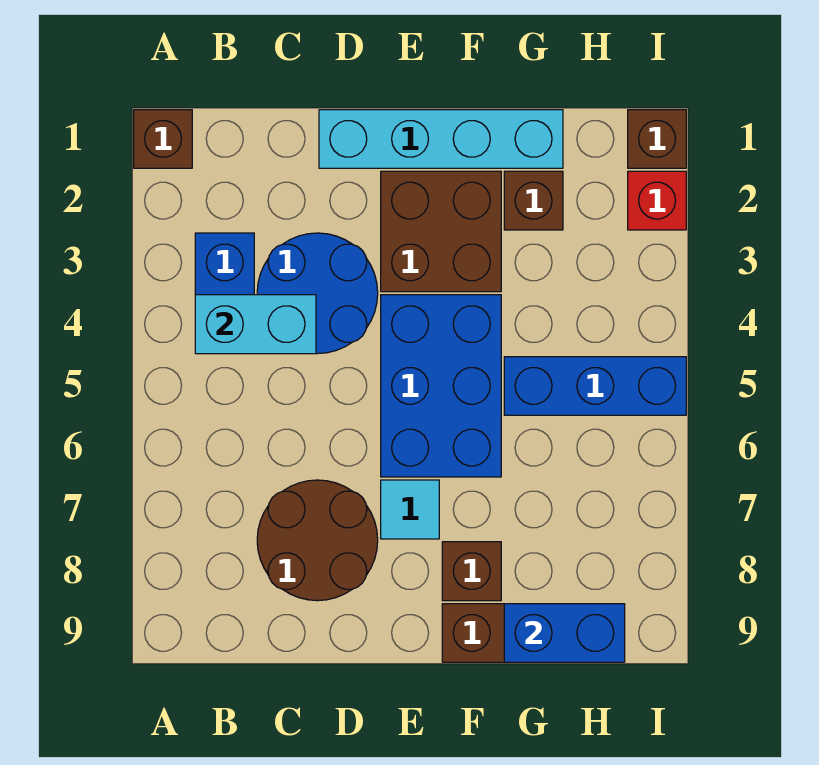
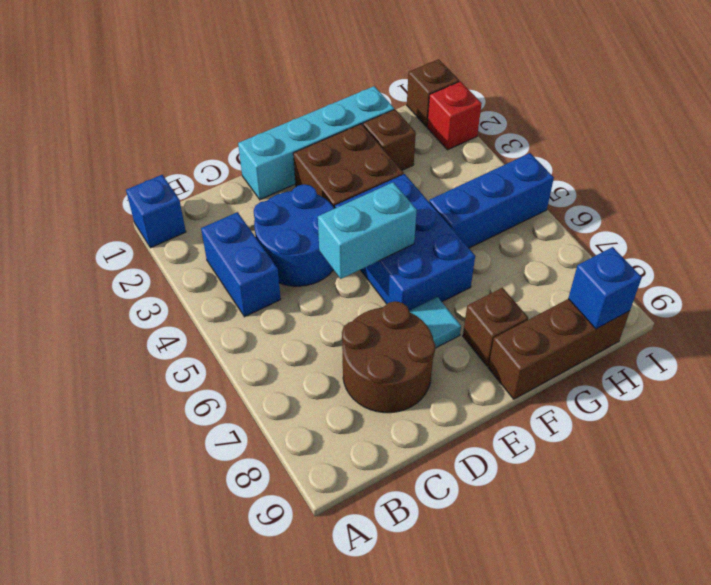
brown 1x1 brick [134,110,192,168] -> blue 1x1 brick [126,175,186,248]
cyan 1x2 brick [195,295,316,354] -> cyan 1x2 brick moved to [318,182,417,279]
blue 1x2 brick [504,604,625,662] -> blue 1x1 brick [568,247,642,329]

